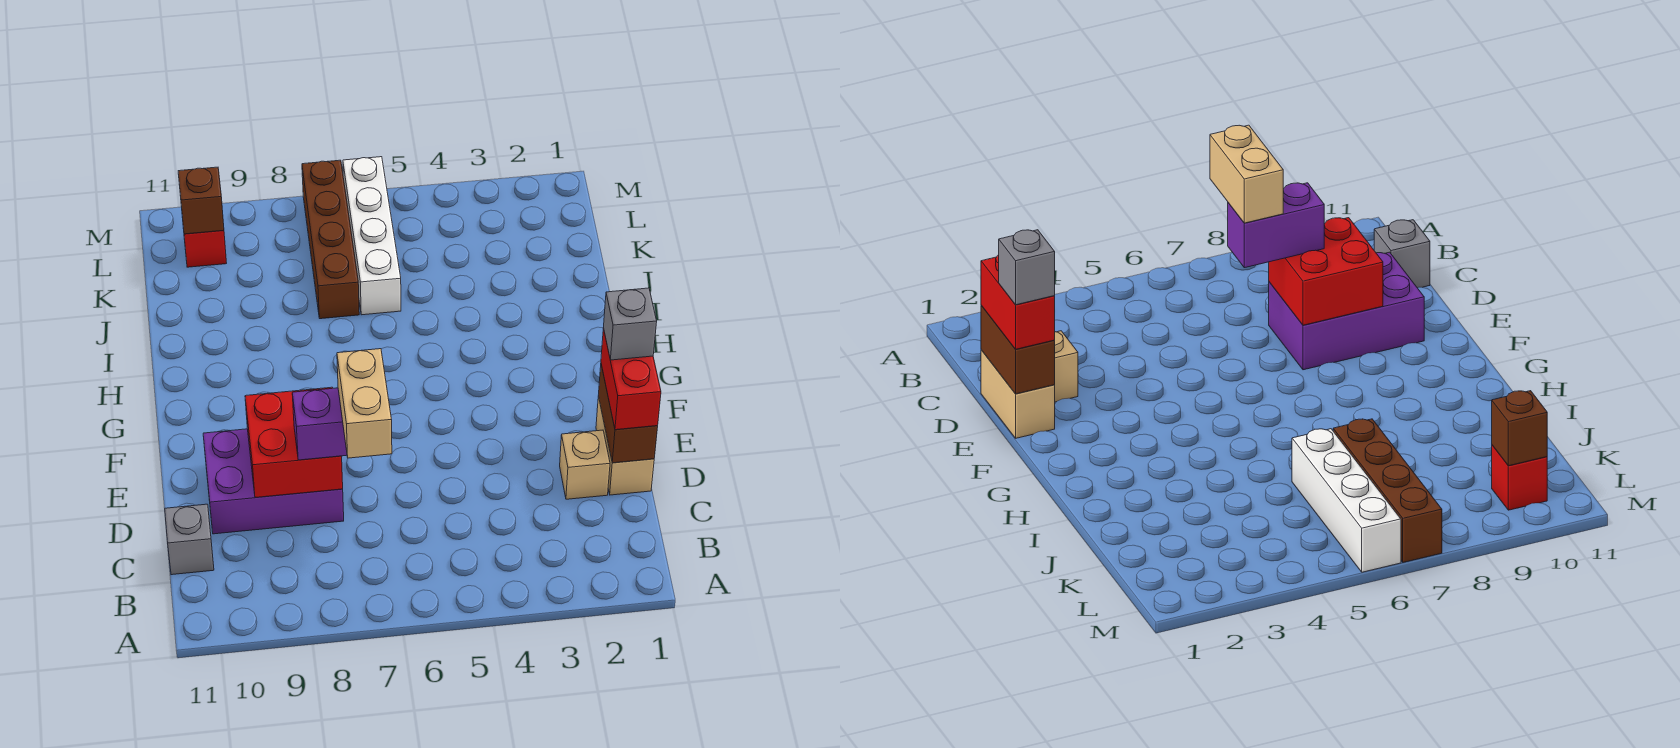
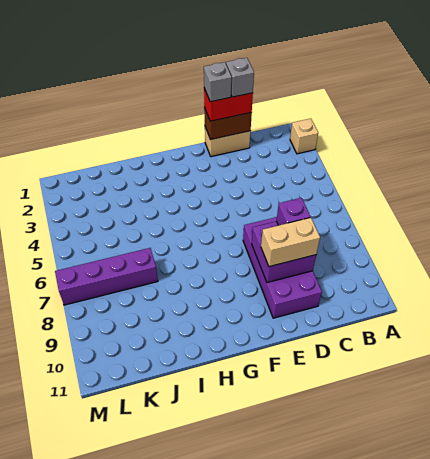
tan 1x2 brick [337,349,392,458] -> tan 1x2 brick moved to [261,218,320,267]
grey 1x1 brick [165,504,214,575] -> grey 1x1 brick moved to [226,58,254,97]
tan 1x1 brick [560,430,610,499] -> tan 1x1 brick moved to [290,119,318,154]
purple 1x2 brick [292,388,347,460] -> purple 1x1 brick [277,198,310,225]
purple 2x3 brick [203,429,344,534] -> purple 2x4 brick [243,217,322,318]
red 2x2 brick [245,387,343,498] -> purple 2x2 brick [252,221,316,283]
white 1x4 brick [343,157,401,315] -> none
brown 1x4 brick [302,160,359,319] -> purple 1x4 brick [55,248,158,305]
red 1x1 brick [183,228,226,267] -> none
brown 1x1 brick [178,167,224,234] -> none

